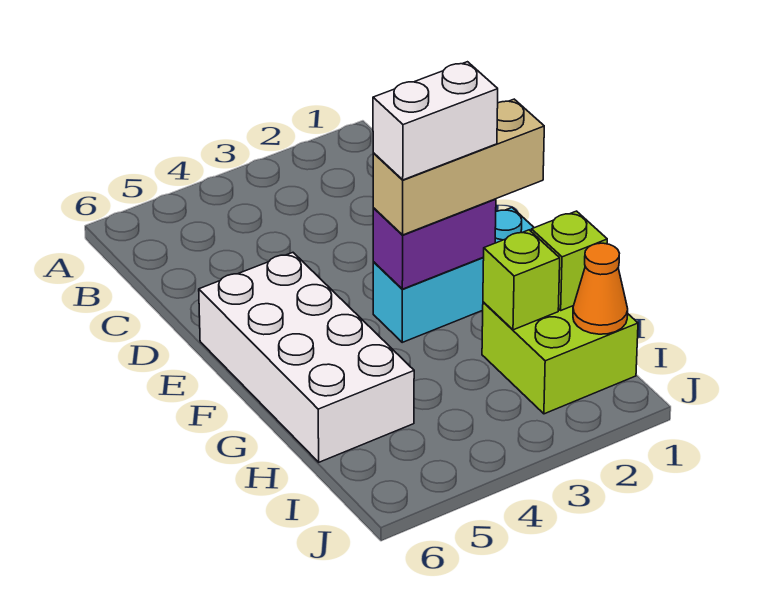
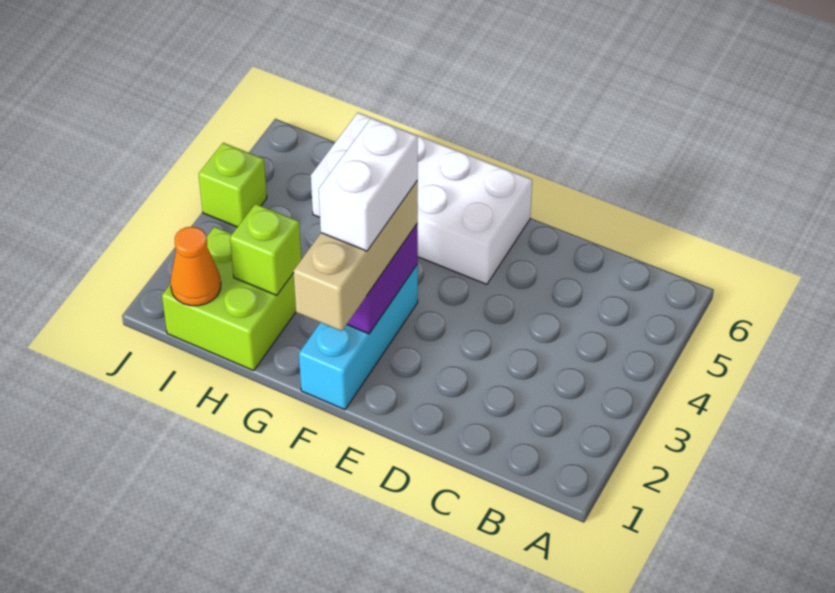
lime 1x1 brick [531,211,607,310] -> lime 1x1 brick moved to [199,143,267,227]

